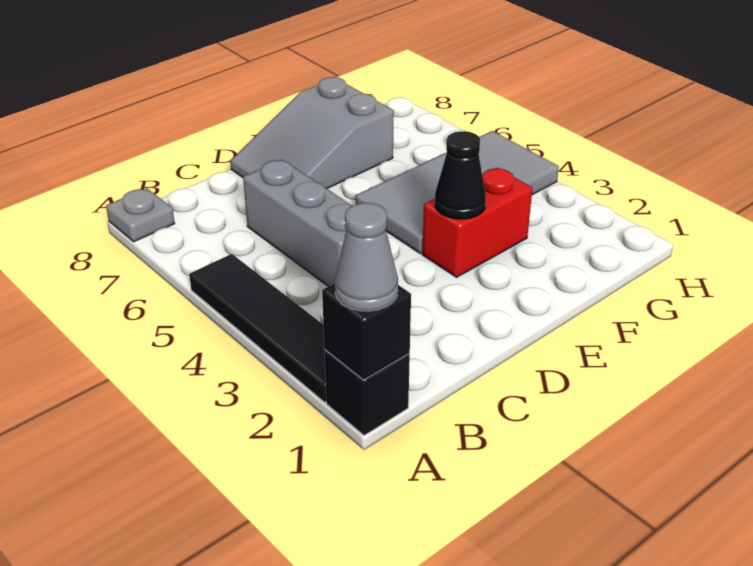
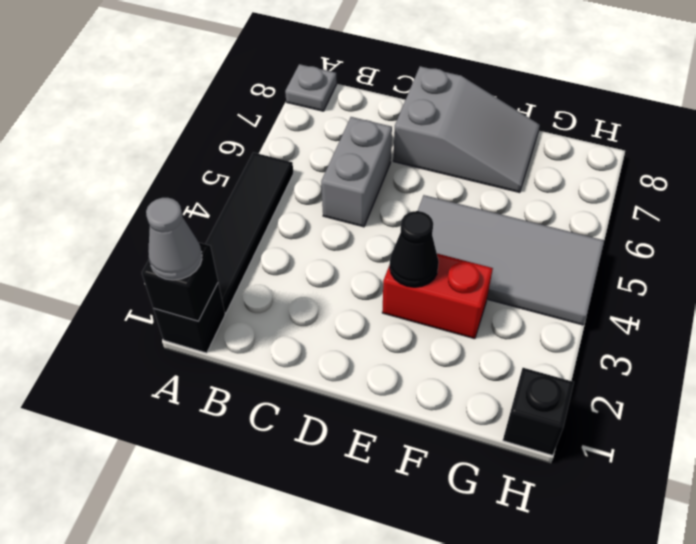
grey 1x3 brick [243,160,353,287] -> grey 1x2 brick [321,117,392,227]
grey 2x3 slope [230,77,394,189] -> grey 2x3 slope turned to [393,66,540,193]
none -> black 1x1 brick [503,368,574,455]

